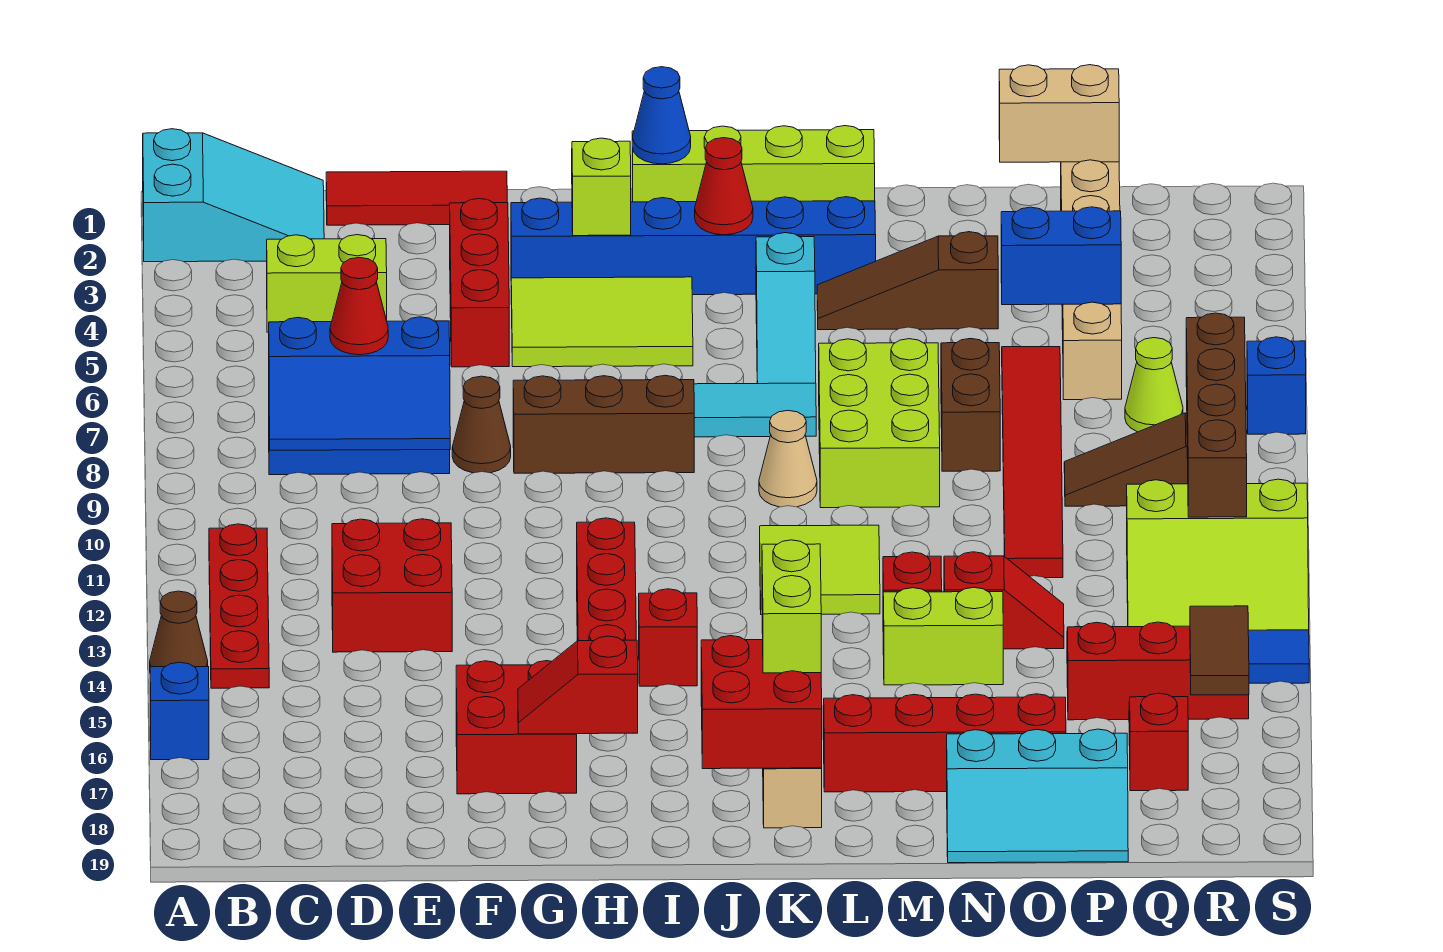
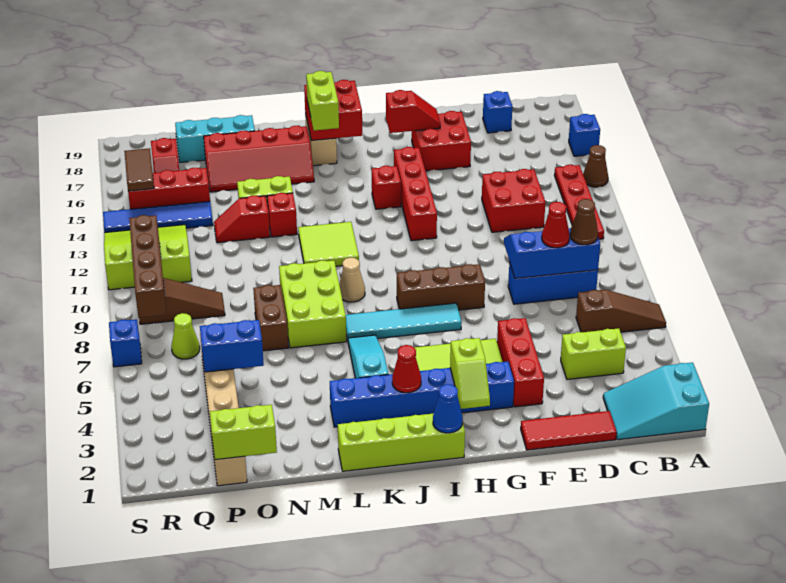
none -> blue 1x1 brick [483,91,512,133]
brown 1x1 cone [452,376,511,473] -> brown 1x1 cone moved to [570,199,598,245]
brown 1x3 slope [817,232,998,330] -> brown 1x3 slope moved to [576,290,666,332]
tan 1x2 brick [999,65,1119,162] -> lime 1x2 brick [210,405,277,460]
red 1x6 tile [1002,347,1063,578] -> none

